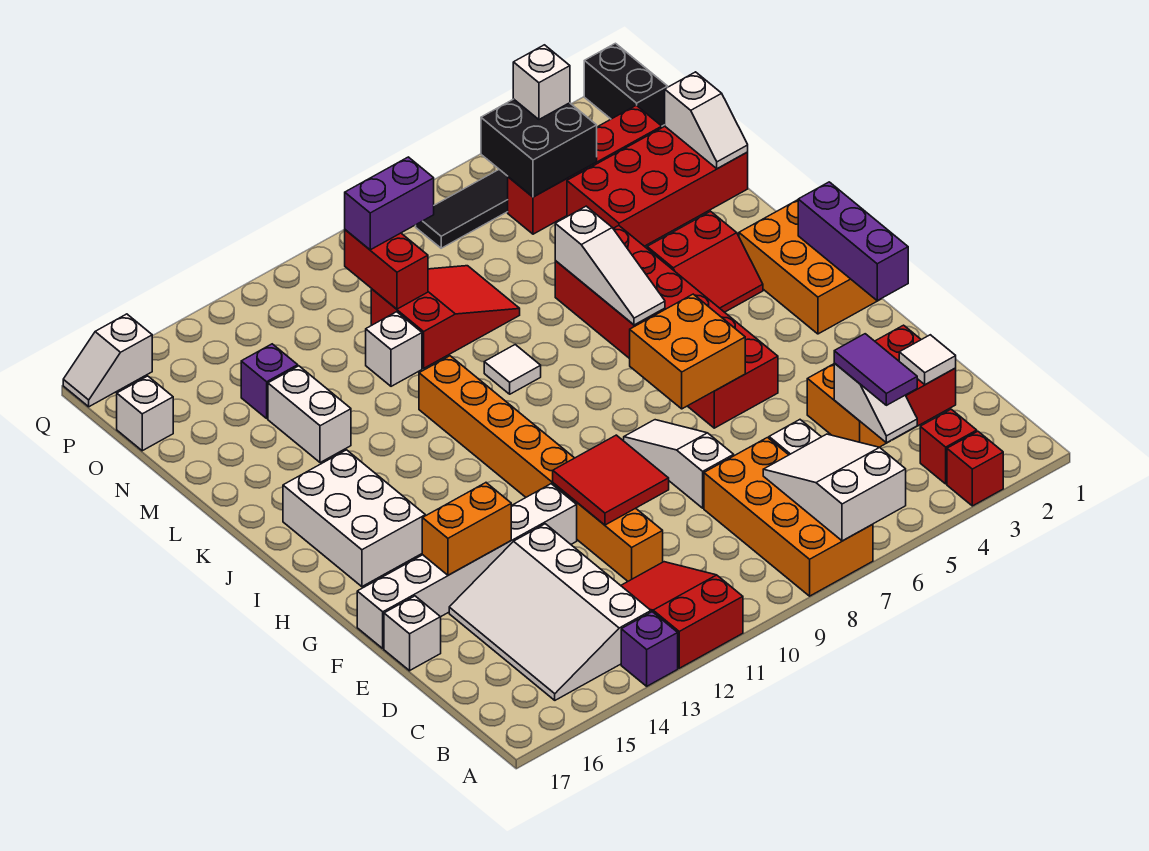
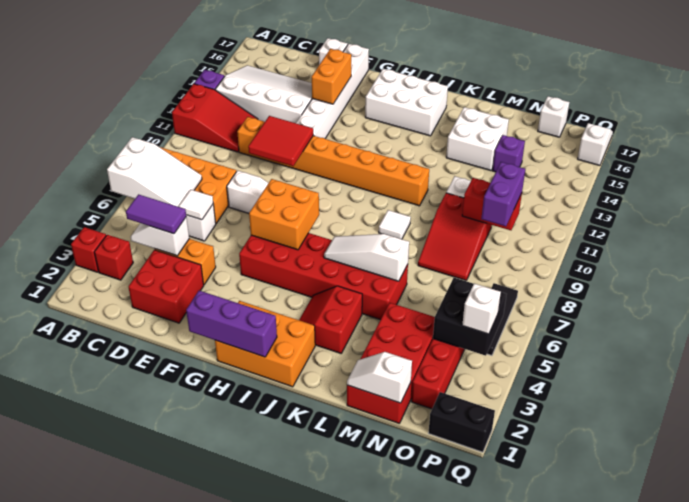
white 1x1 tile [899,335,956,385] -> white 1x1 tile moved to [179,189,213,220]
white 1x2 brick [268,366,351,463] -> white 2x2 brick [446,107,509,171]

